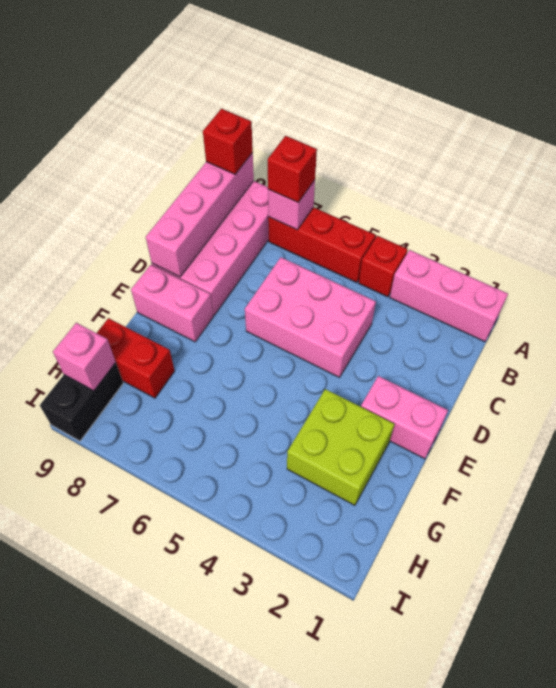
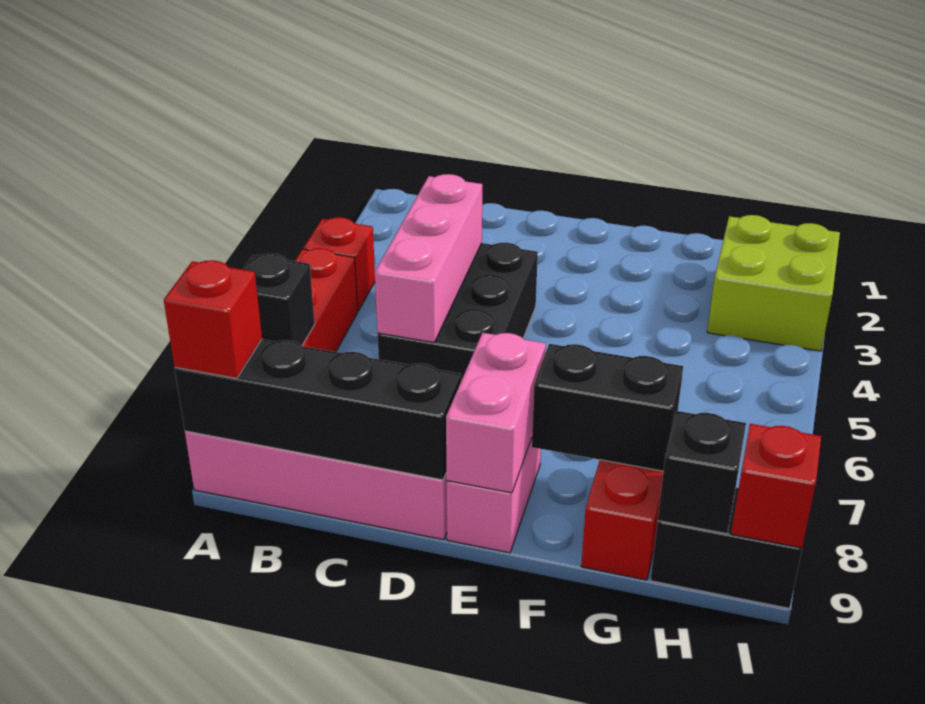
pink 1x3 brick [390,250,508,342] -> pink 1x3 brick moved to [375,174,482,343]
pink 1x1 brick [268,180,315,230] -> black 1x1 brick [243,254,315,346]
red 1x1 brick [268,136,317,202] -> red 1x1 brick moved to [731,424,821,548]
pink 1x4 brick [146,153,254,277] -> black 1x4 brick [175,339,461,480]
pink 2x3 brick [245,257,376,377] -> black 2x3 brick [378,242,538,381]
pink 1x2 brick [361,376,448,459] -> pink 1x2 brick moved to [446,333,546,493]
lime 2x2 brick [287,389,394,505] -> lime 2x2 brick moved to [707,215,840,351]
none -> black 1x2 brick [532,344,683,471]
pink 1x1 brick [53,323,116,390] -> black 1x1 brick [658,411,746,534]

